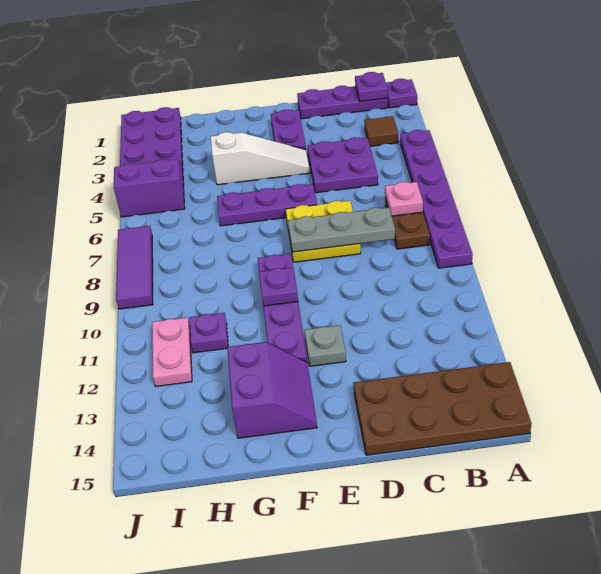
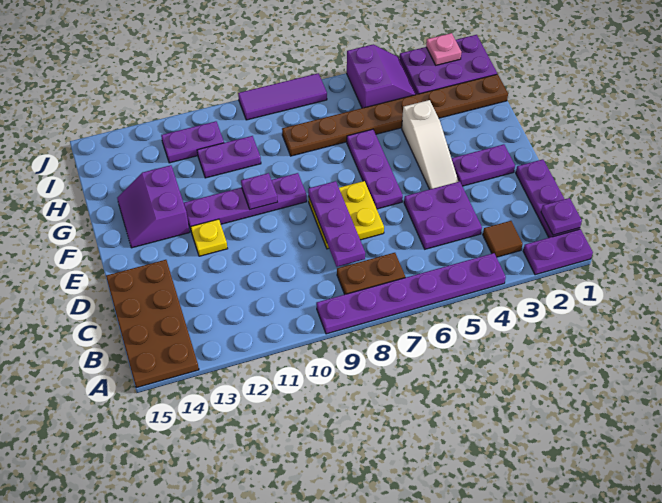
purple 1x1 plate [386,79,417,108] -> purple 1x2 plate [523,229,593,275]
pink 1x1 plate [385,182,423,216] -> pink 1x1 plate moved to [426,33,461,65]
grey 1x3 plate [288,207,395,252] -> purple 1x3 plate [308,181,365,267]
grey 1x1 plate [305,325,346,366] -> yellow 1x1 plate [191,219,228,256]
purple 2x2 slope [227,342,317,438] -> purple 2x2 slope turned to [117,165,190,248]
none -> brown 1x8 plate [282,74,508,156]
purple 1x1 plate [189,313,228,353] -> purple 1x2 plate [197,136,261,178]
pink 1x2 plate [152,318,192,386] -> purple 1x2 plate [161,121,224,163]

